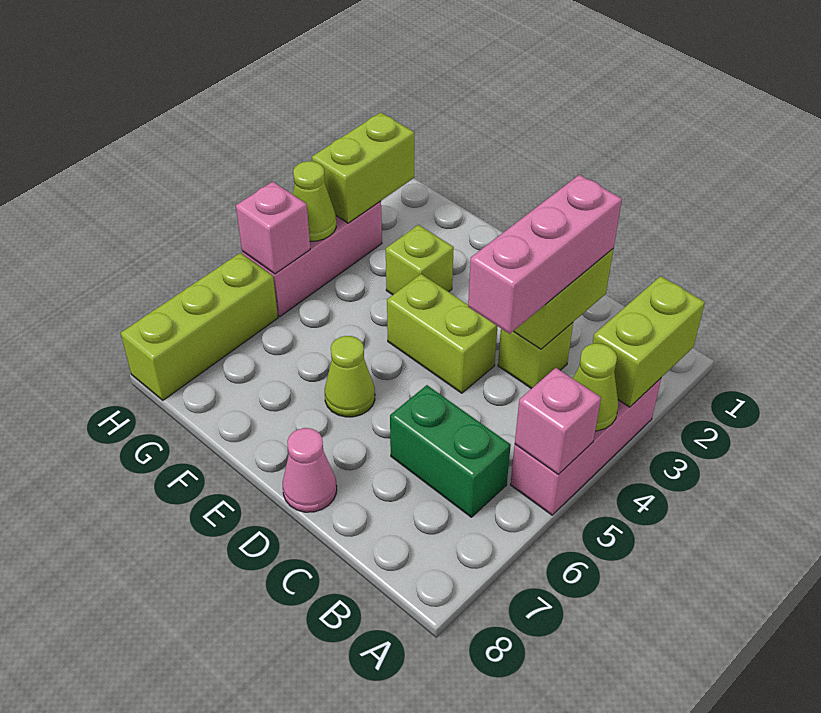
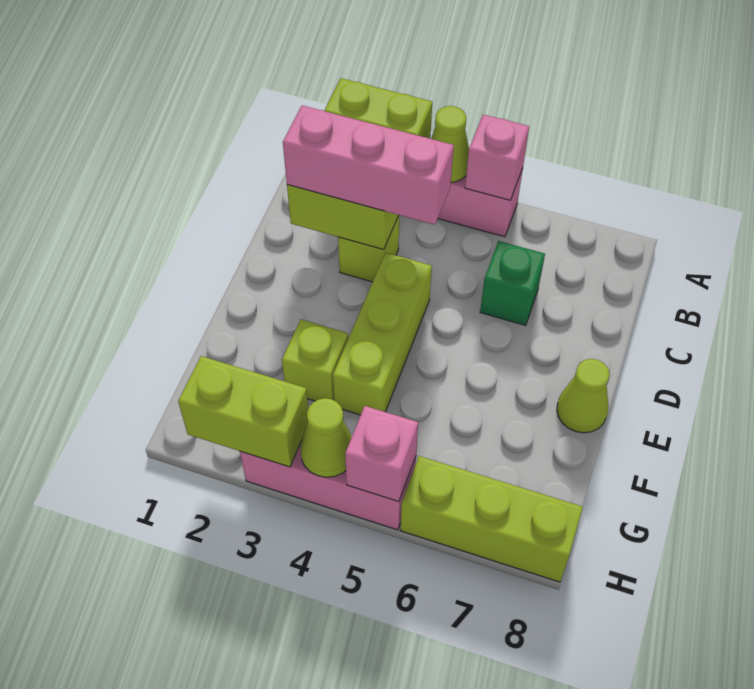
green 1x2 brick [390,385,511,517] -> green 1x1 brick [480,241,545,326]
lime 1x2 brick [387,274,498,393] -> lime 1x3 brick [333,253,432,415]
pink 1x1 cone [283,428,337,512] -> none
lime 1x1 cone [325,336,375,417] -> lime 1x1 cone moved to [557,359,610,433]

